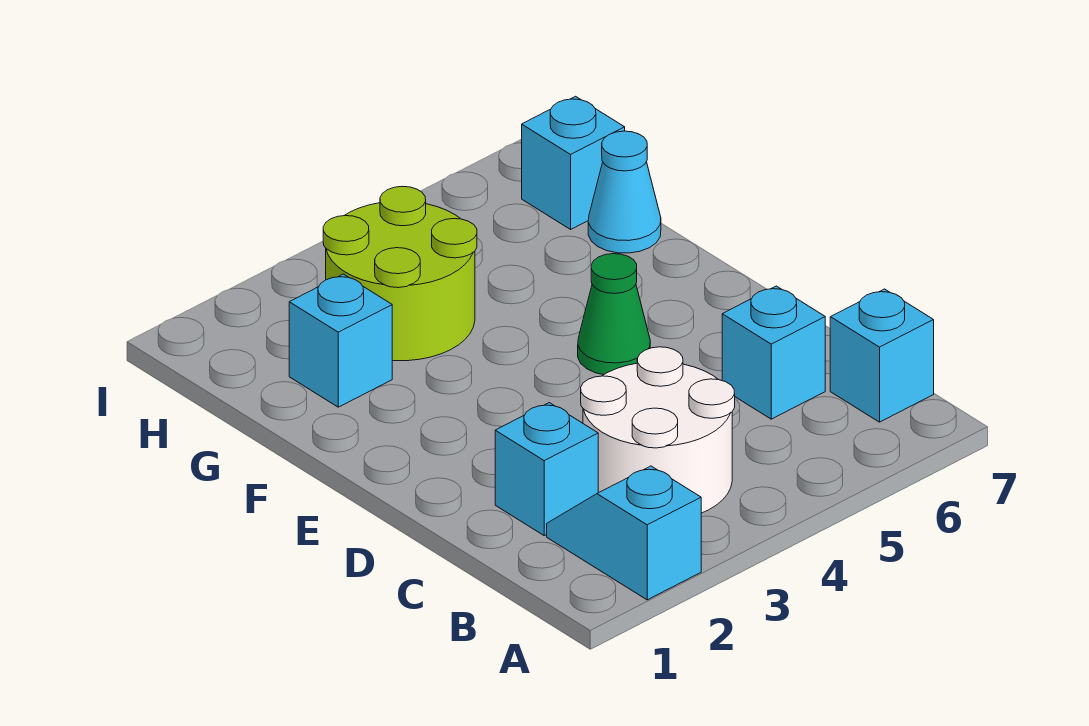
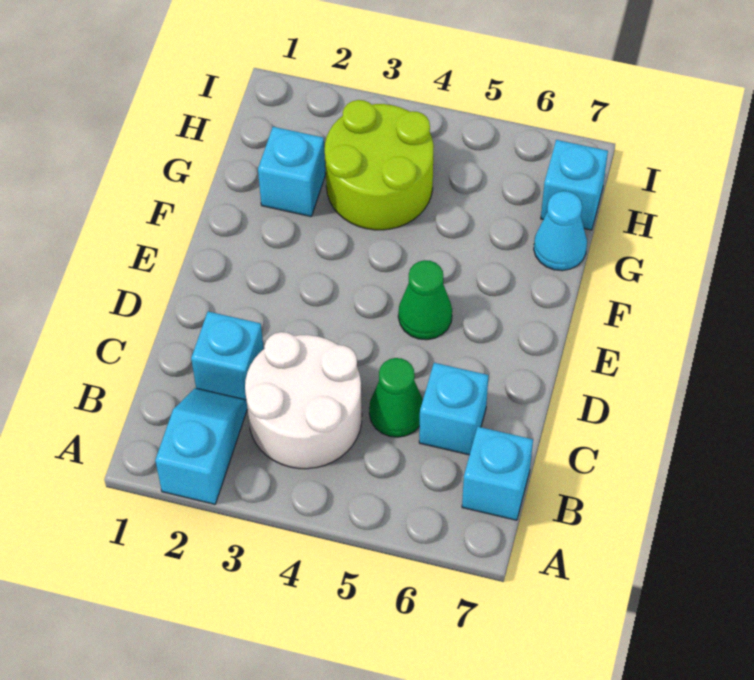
none -> green 1x1 cone [369,358,423,437]

